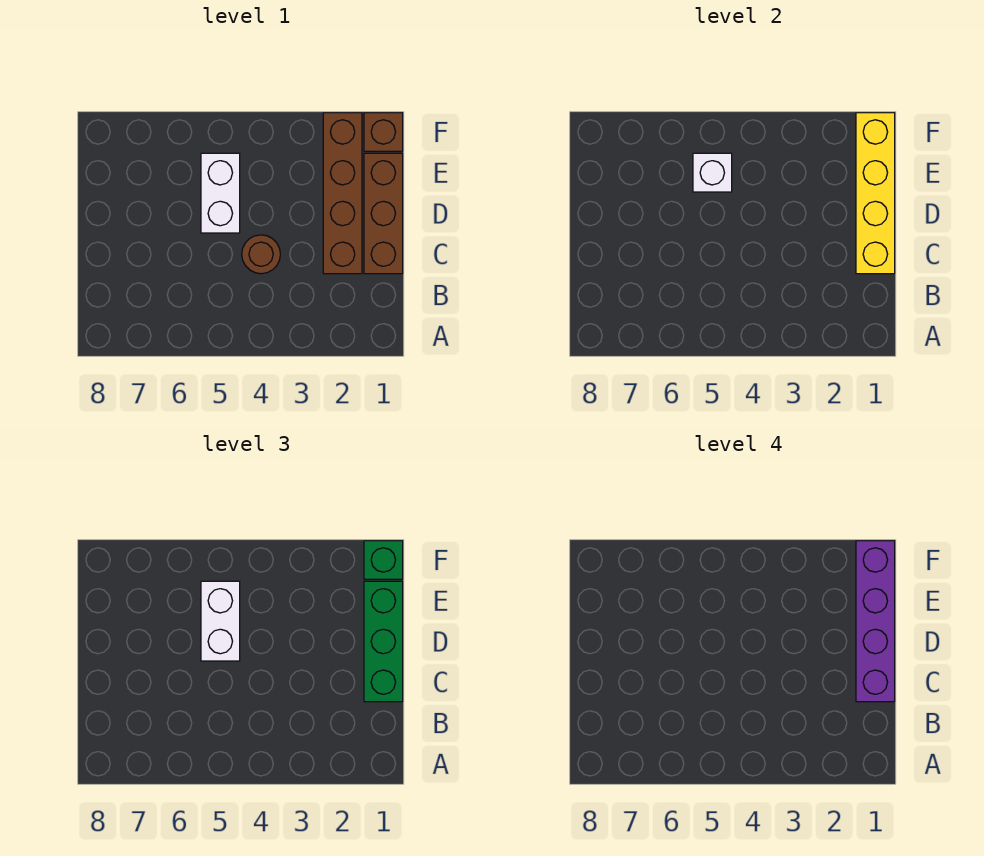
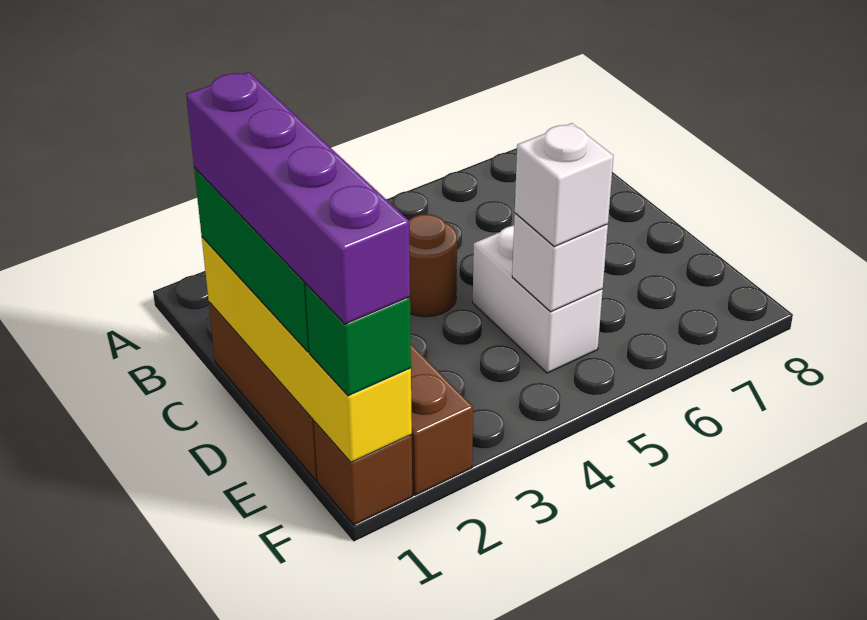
white 1x2 brick [201,581,240,661] -> white 1x1 brick [515,123,613,247]

